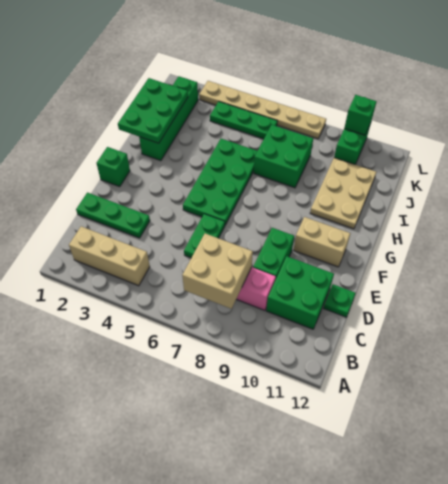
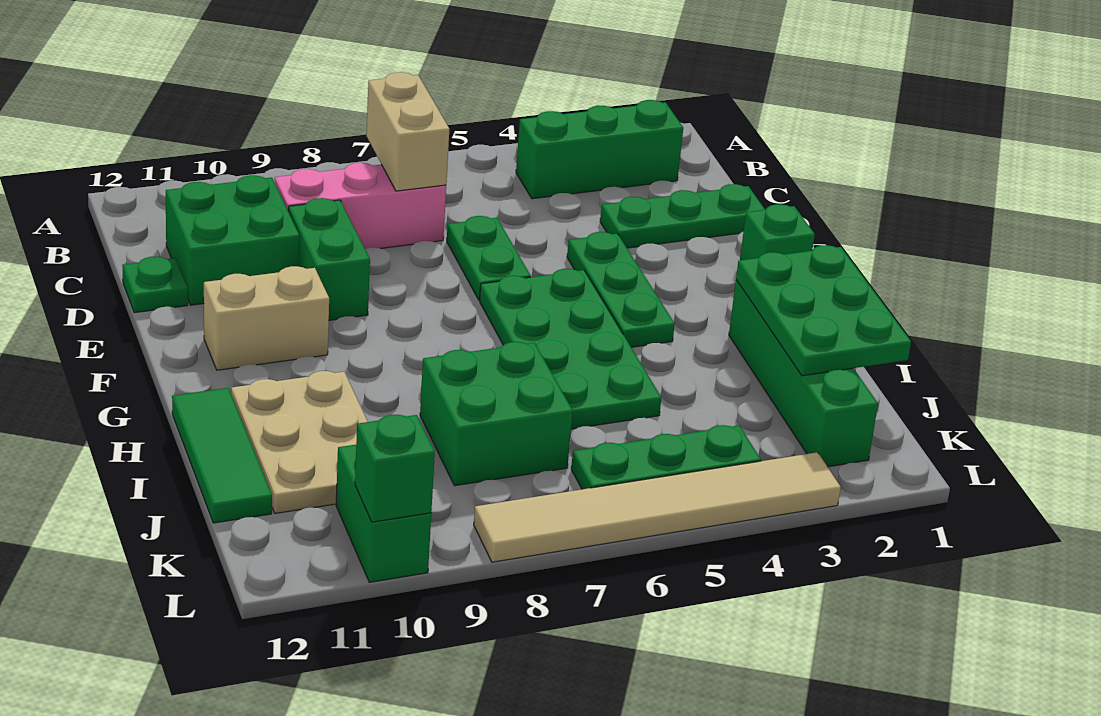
tan 1x3 brick [69,226,150,286] -> green 1x3 brick [516,100,683,199]
tan 2x2 brick [182,234,253,309] -> tan 1x2 brick [366,72,449,191]
none -> green 1x3 plate [567,232,675,347]
none -> green 1x3 tile [172,388,272,523]
tan 1x6 plate [199,81,326,139] -> tan 1x6 tile [474,452,841,562]

